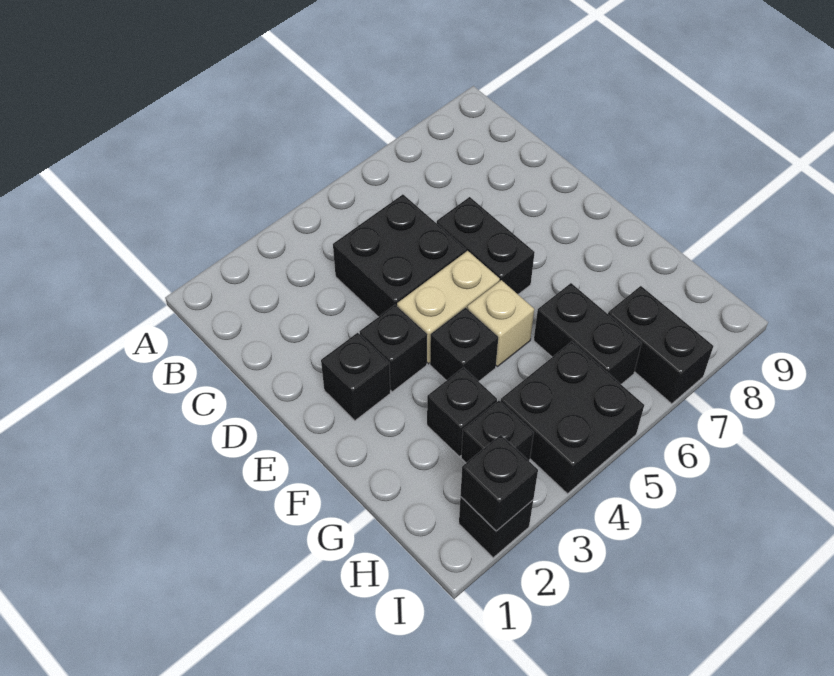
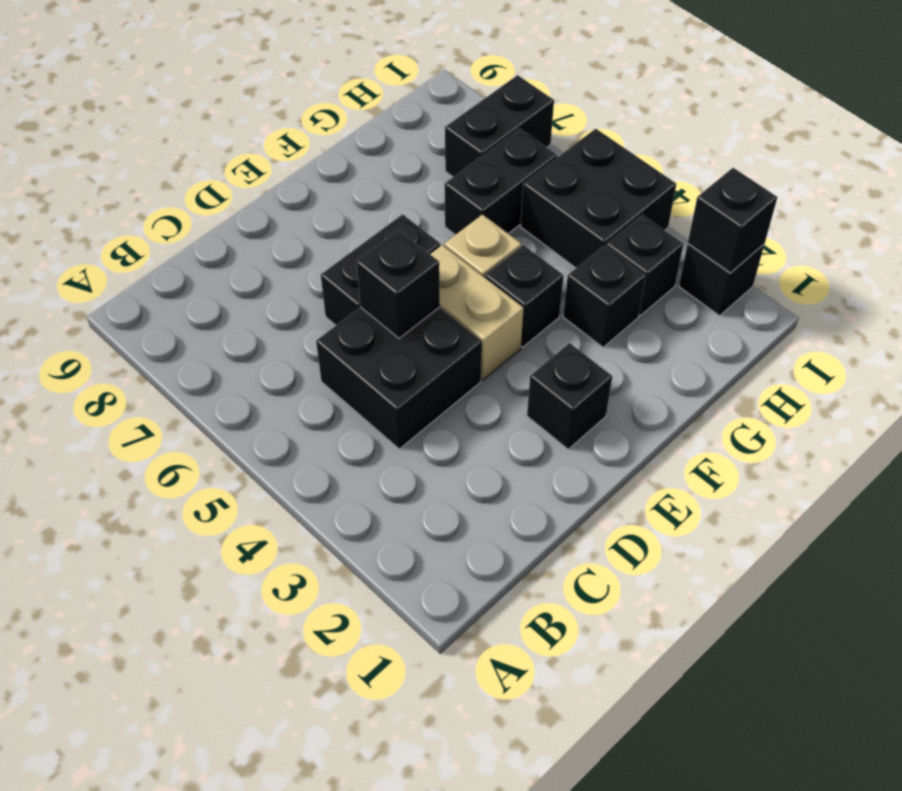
black 1x1 brick [359,305,427,392] -> black 1x1 brick moved to [356,230,440,338]

